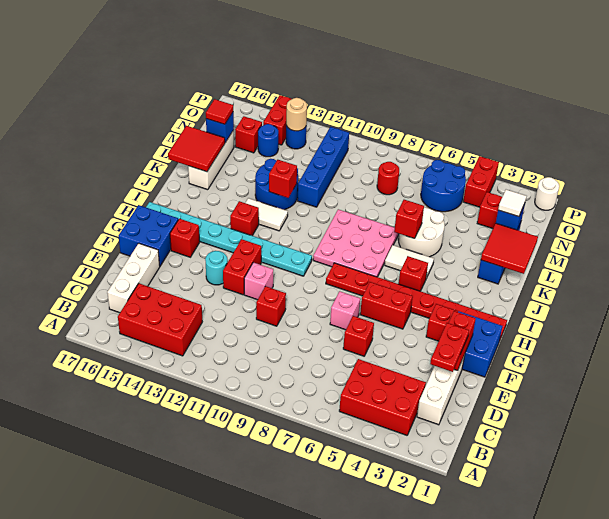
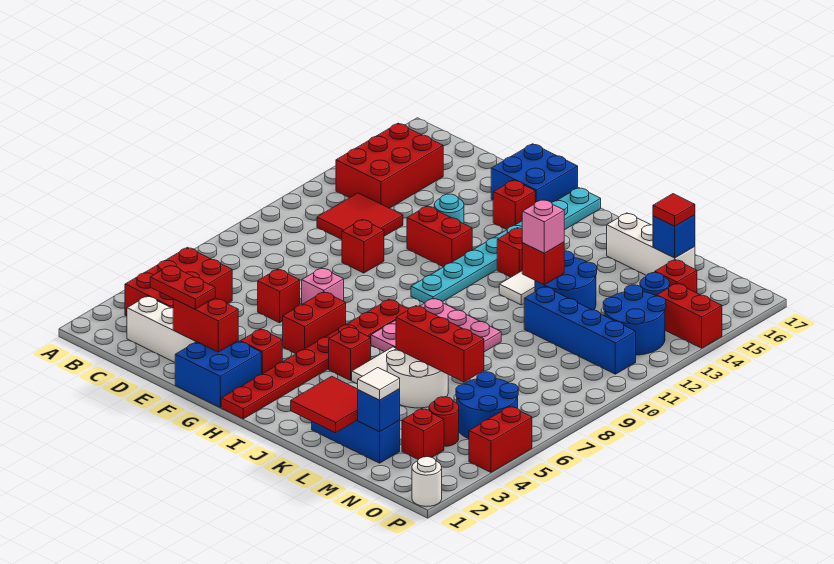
white 1x3 brick [107,243,160,313] -> none
pink 1x1 brick [244,262,273,300] -> pink 1x1 brick moved to [522,200,564,253]
red 1x1 brick [394,200,424,239] -> red 1x3 brick [396,306,484,382]
red 2x2 tile [168,126,225,172] -> red 2x2 tile moved to [317,193,403,239]
red 1x1 round brick [377,162,399,195] -> red 1x1 round brick moved to [429,397,459,446]
red 1x2 brick [463,156,499,207] -> red 1x2 brick turned to [469,406,532,472]
blue 1x1 round brick [286,126,306,149] -> blue 2x2 round brick [603,285,666,355]
tan 1x1 round brick [286,98,307,131] -> none

